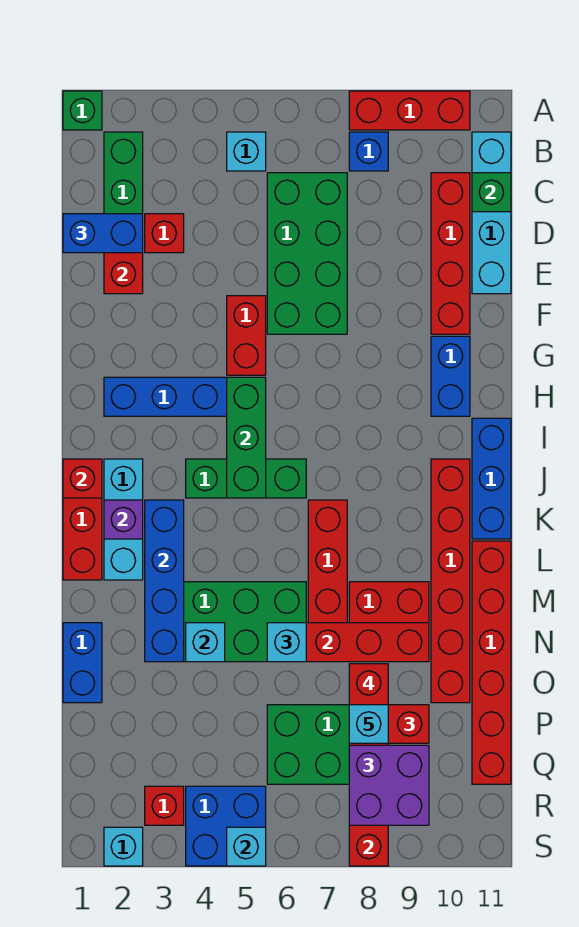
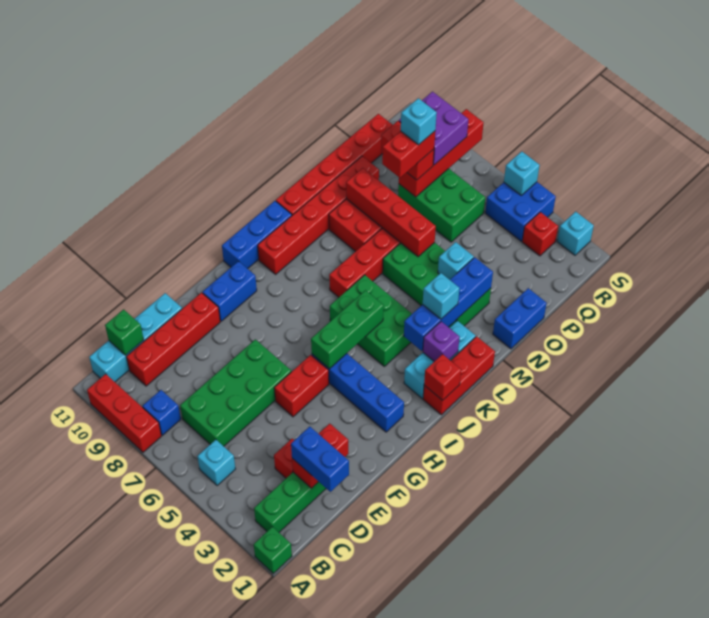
green 1x3 brick [186,459,306,498] -> green 2x3 brick [330,275,412,366]
cyan 1x1 brick [267,623,306,662] -> cyan 1x1 brick moved to [423,273,459,319]

